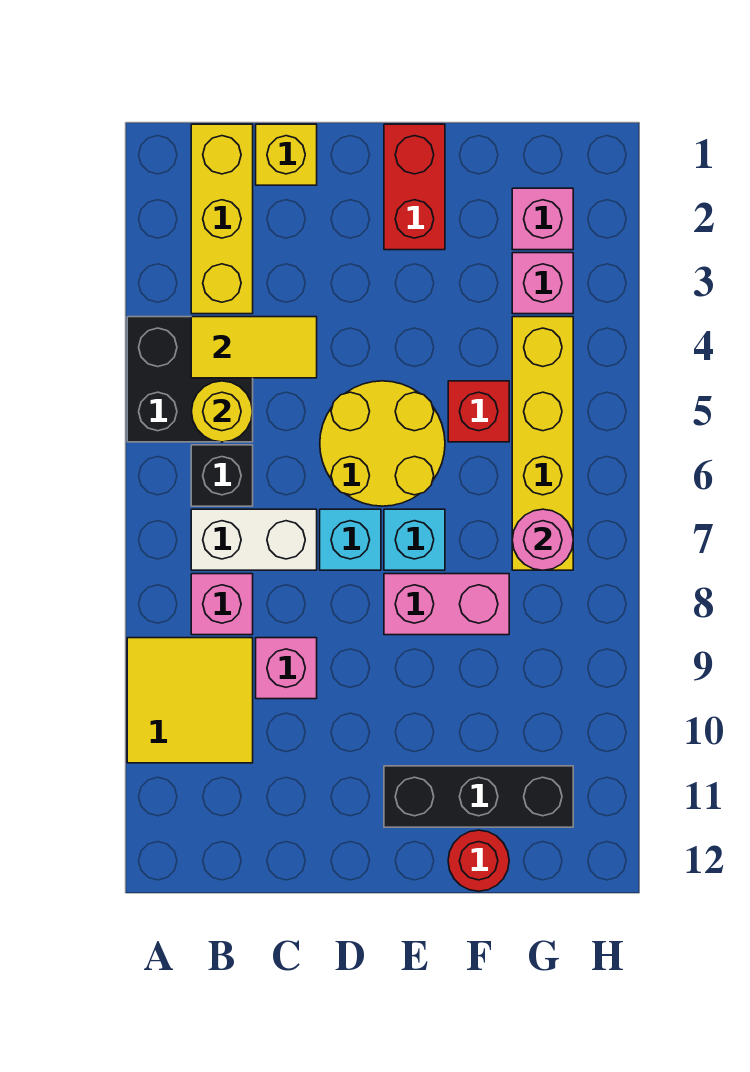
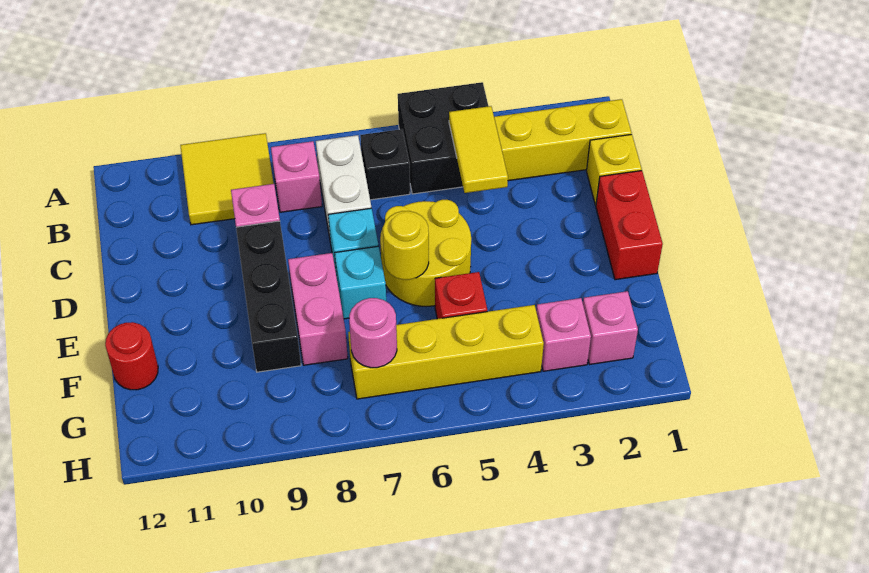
yellow 1x1 round brick [191,381,253,442] -> yellow 1x1 round brick moved to [383,211,429,280]
red 1x2 brick [384,124,445,250] -> red 1x2 brick turned to [596,171,663,280]
black 1x3 brick [384,766,573,827] -> black 1x3 brick moved to [236,221,301,372]

